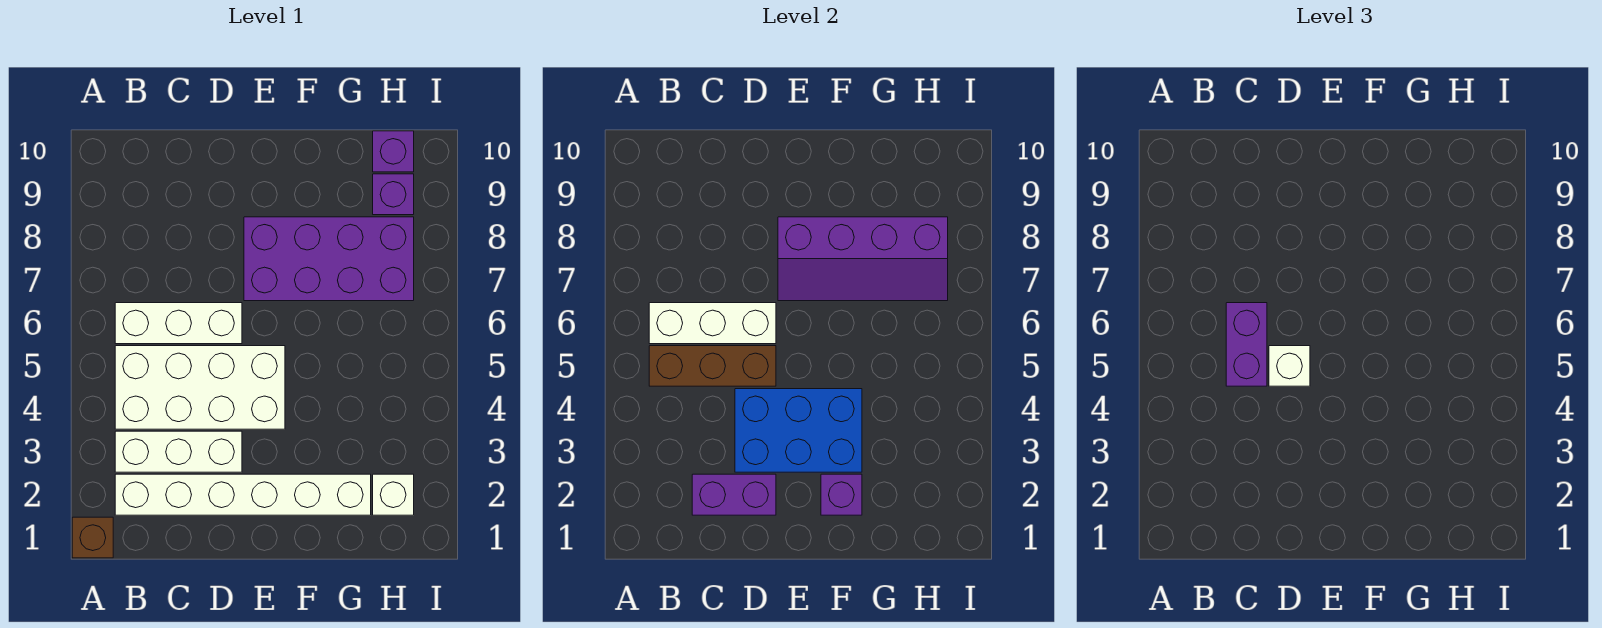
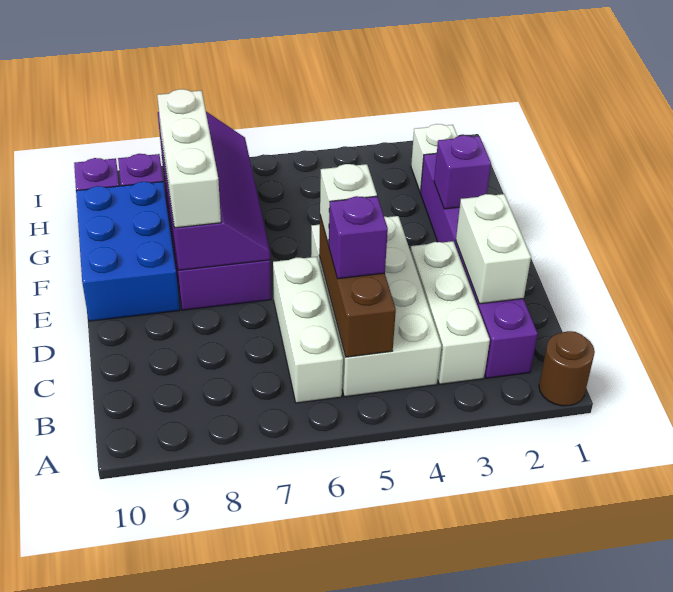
brown 1x1 brick [72,517,113,558] -> brown 1x1 round brick [539,331,595,406]
white 1x6 brick [115,474,371,515] -> purple 1x6 brick [420,153,538,378]
white 1x3 brick [649,303,776,344] -> white 1x3 brick moved to [157,89,221,228]
purple 1x2 brick [692,474,776,515] -> white 1x2 brick [456,194,531,304]
purple 1x2 brick [1226,303,1267,386] -> purple 1x1 brick [328,196,388,279]
blue 2x3 brick [735,389,862,472] -> blue 2x3 brick moved to [76,182,180,321]

